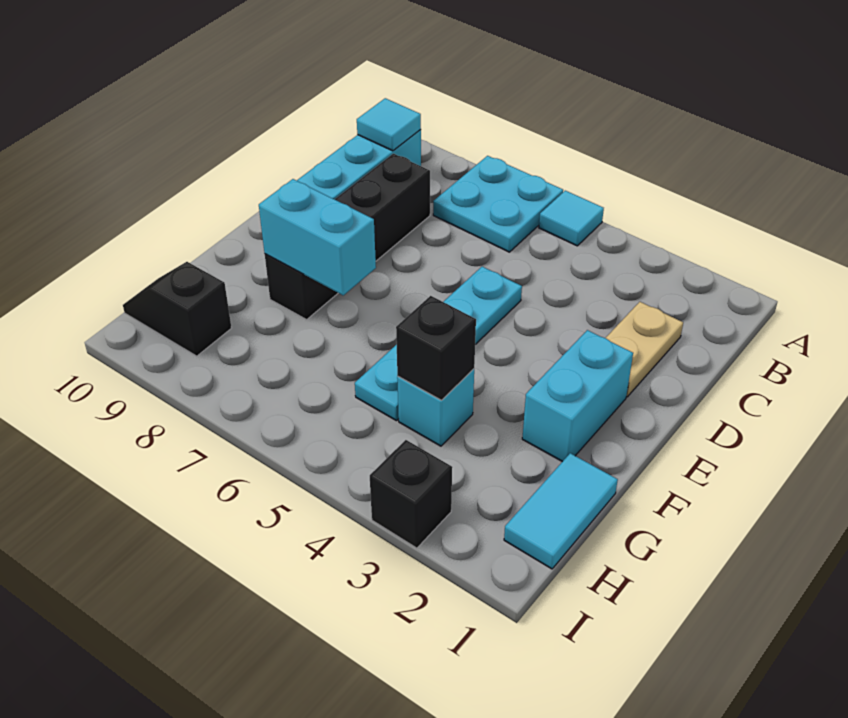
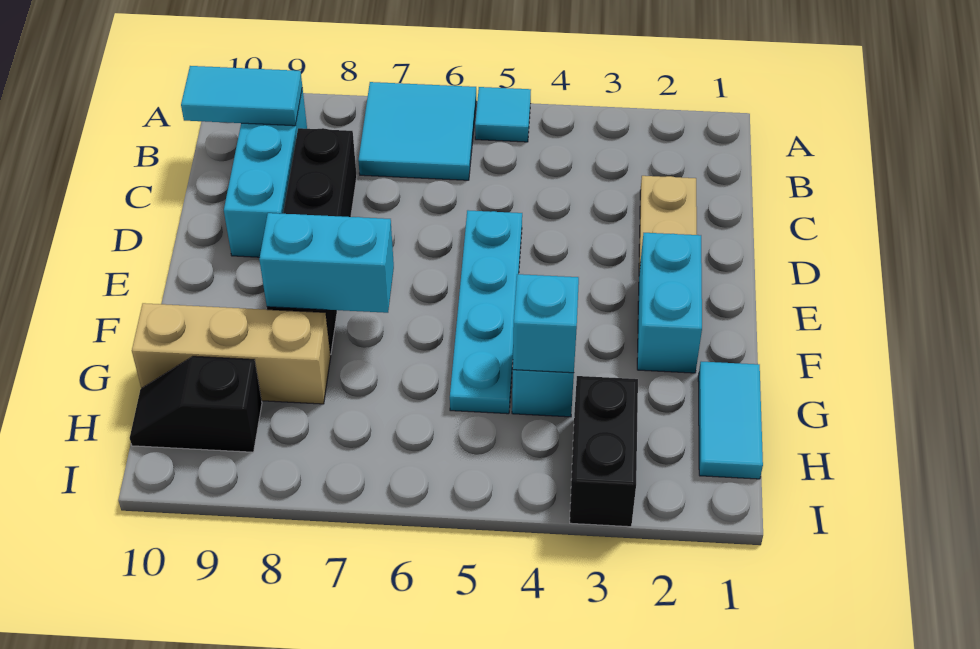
cyan 2x2 plate [433,156,563,252] -> cyan 2x2 tile [358,82,476,180]
cyan 1x1 tile [357,98,421,151] -> cyan 1x2 tile [181,66,302,126]
black 1x1 brick [396,296,476,400] -> cyan 1x1 brick [513,274,579,373]
none -> tan 1x3 brick [132,303,331,404]
black 1x1 brick [370,440,452,548] -> black 1x2 brick [570,376,638,527]

